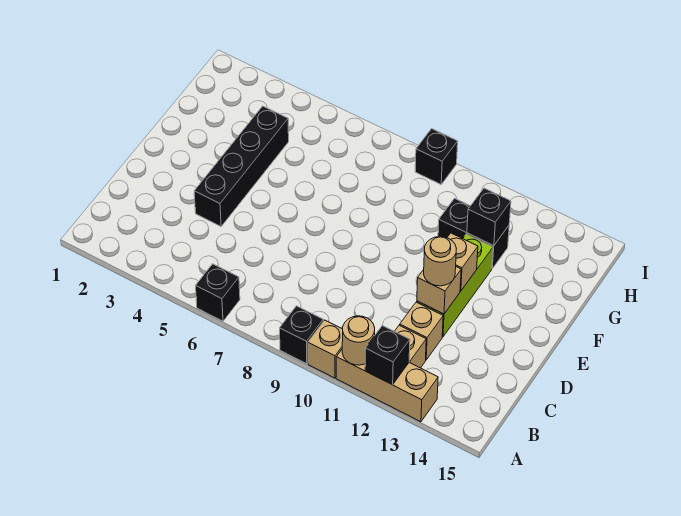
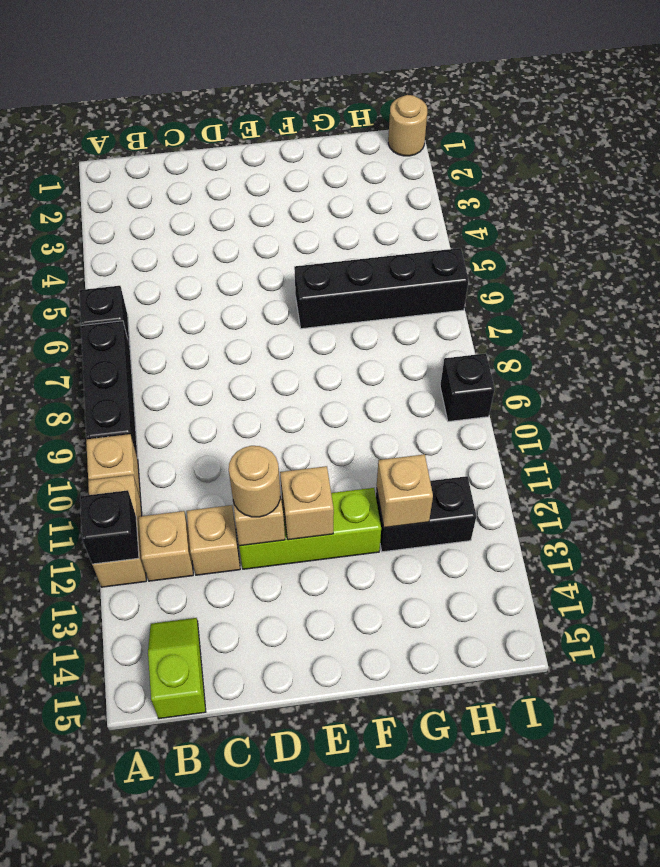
black 1x1 brick [280,306,323,364] -> black 1x3 brick [81,321,138,458]
tan 1x3 brick [336,350,438,422] -> tan 1x2 brick [88,475,146,587]
tan 1x1 round brick [342,316,375,365] -> tan 1x1 round brick moved to [388,95,427,156]
none -> lime 1x2 slope [148,618,206,719]
black 1x4 brick [194,106,289,226] -> black 1x4 brick moved to [294,248,469,329]
black 1x2 brick [438,198,509,268] -> black 1x2 brick turned to [376,476,476,552]
black 1x1 brick [467,188,511,246] -> tan 1x1 brick [377,454,433,528]

